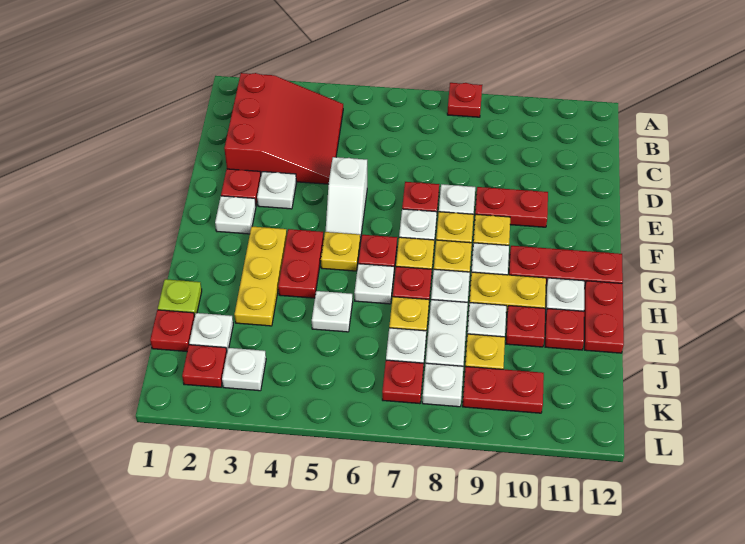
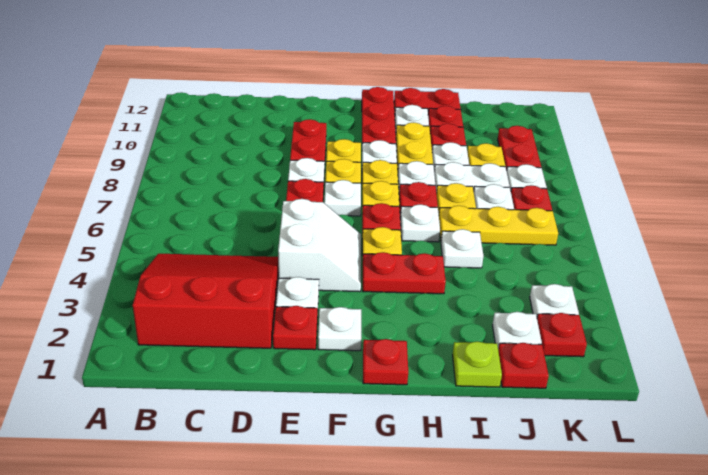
red 1x1 plate [447,83,482,117] -> red 1x1 plate moved to [363,339,408,385]
white 1x2 slope [326,157,367,241] -> white 2x2 slope [278,199,361,292]
yellow 1x3 plate [234,227,287,326] -> yellow 1x3 plate moved to [439,206,558,245]

